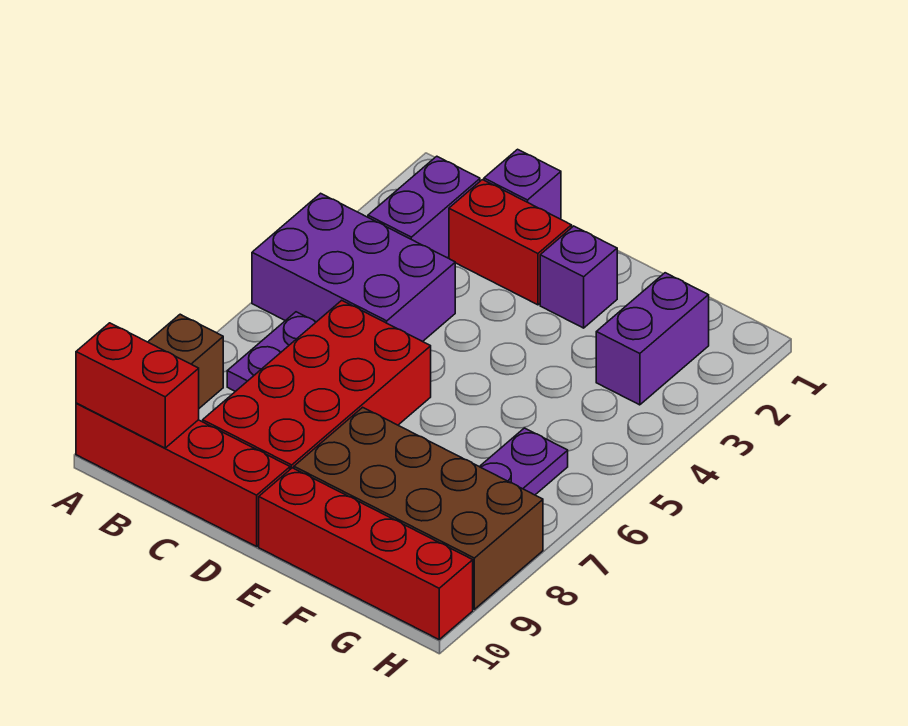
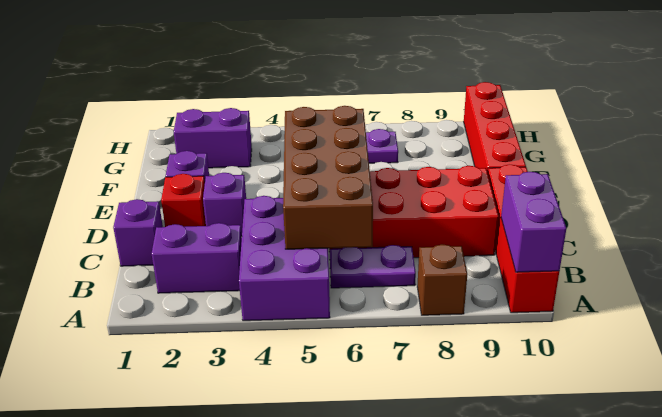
red 1x2 brick [76,323,199,448] -> purple 1x2 brick [501,172,566,272]
red 1x2 brick [449,180,572,305] -> red 1x1 brick [161,174,206,227]
none -> purple 1x1 brick [203,173,246,234]
brown 2x4 brick [294,407,543,609] -> brown 2x4 brick moved to [283,106,373,249]

